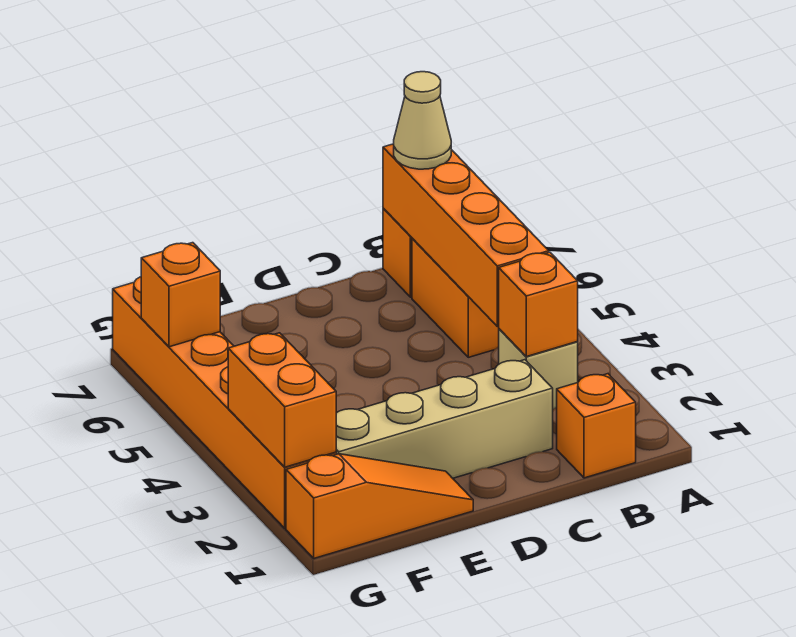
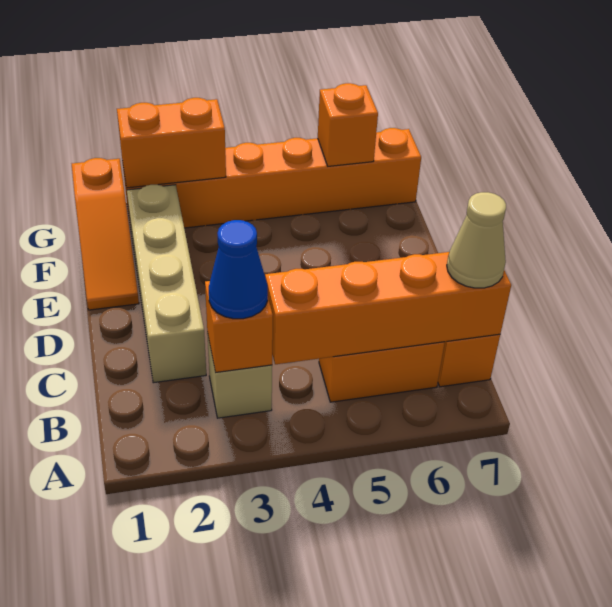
orange 1x1 brick [557,374,636,478] -> none
none -> blue 1x1 cone [209,220,268,319]

